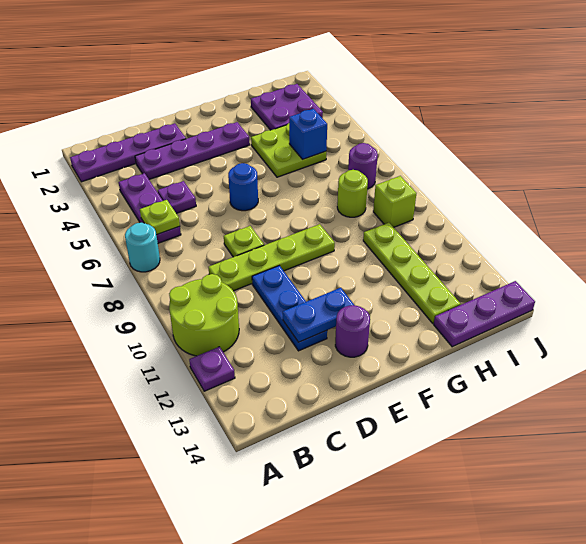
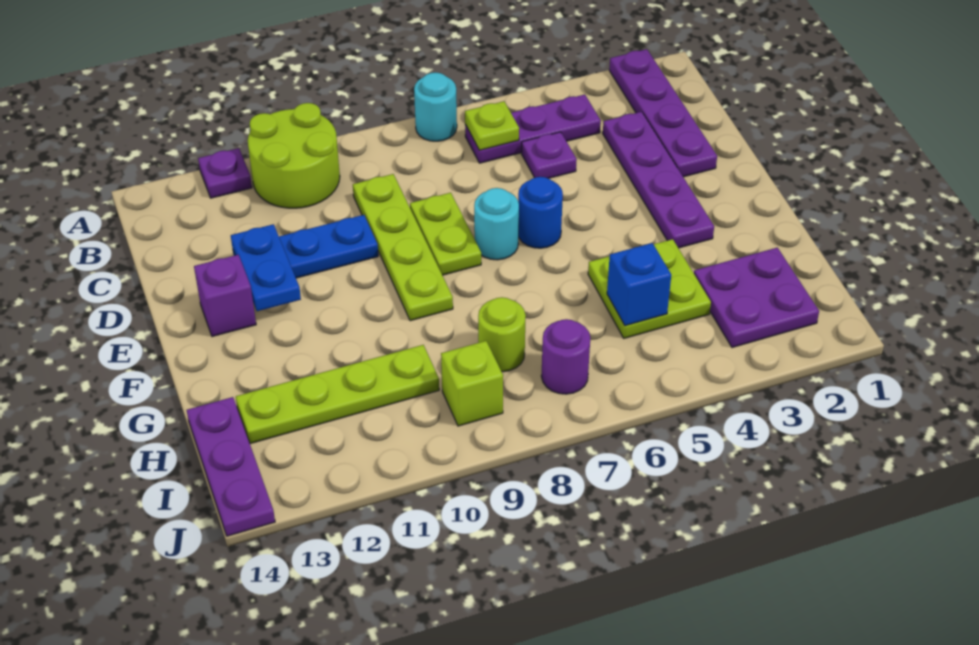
lime 1x1 plate [224,226,264,257] -> lime 1x2 plate [410,193,481,275]
none -> cyan 1x1 round brick [474,188,519,260]
purple 1x1 round brick [335,305,370,357] -> purple 1x1 brick [194,255,256,337]

